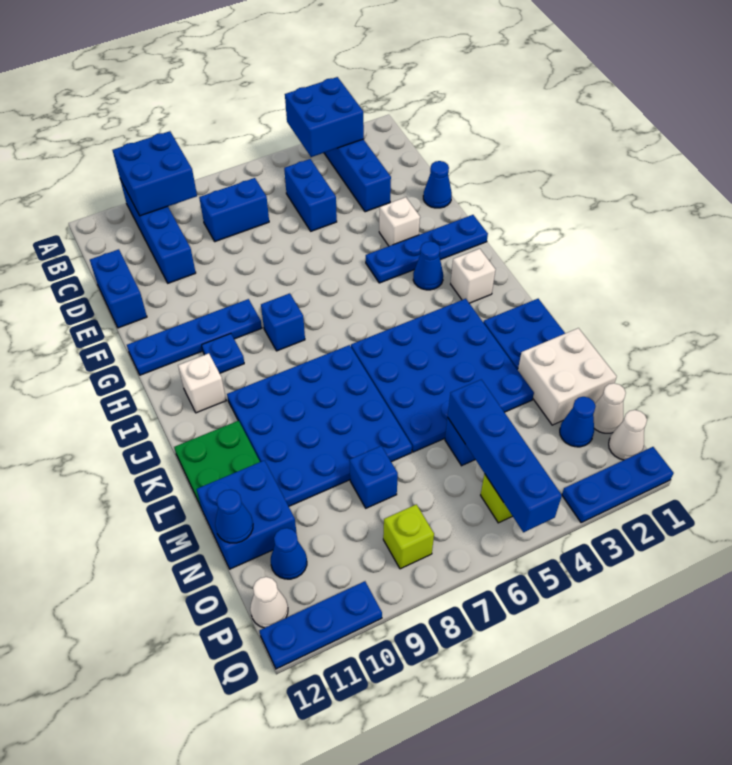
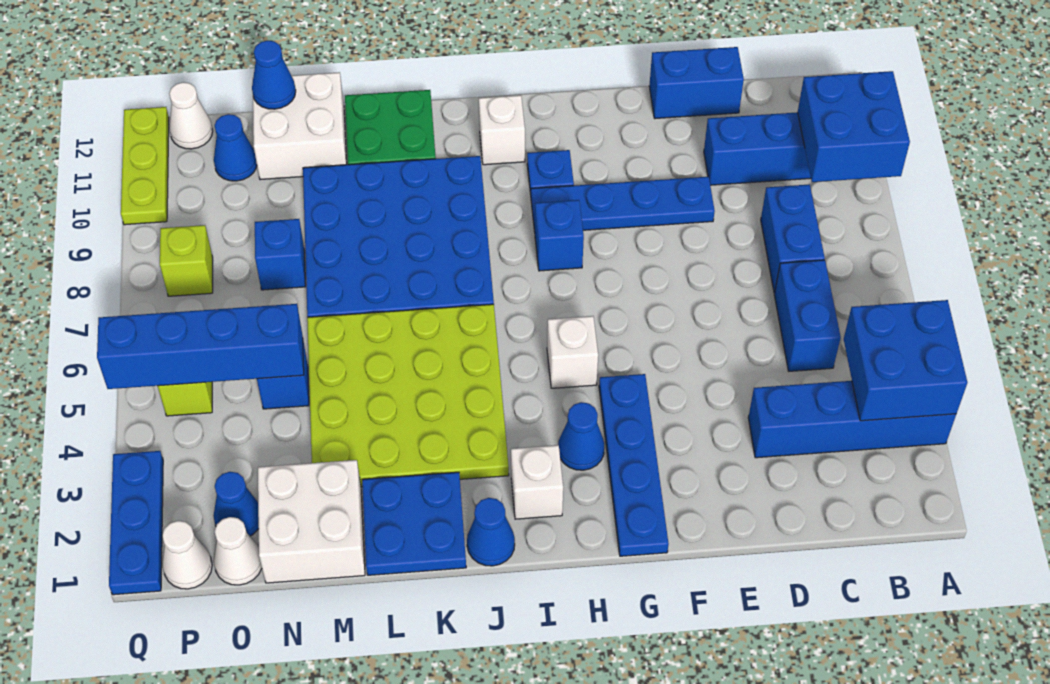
blue 1x2 brick [284,159,337,231] -> blue 1x2 brick turned to [774,260,841,371]
blue 1x1 cone [423,161,452,208] -> blue 1x1 cone moved to [467,498,515,566]
white 1x1 brick [379,197,420,246] -> white 1x1 brick moved to [547,316,598,388]
blue 1x4 plate [127,299,262,375] -> blue 1x4 plate turned to [531,177,715,232]
blue 4x4 plate [351,299,534,452] -> lime 4x4 plate [307,304,509,487]
blue 2x2 brick [197,460,297,569] -> white 2x2 brick [253,72,347,180]
blue 1x3 plate [260,581,382,669] -> lime 1x3 plate [121,107,169,225]

